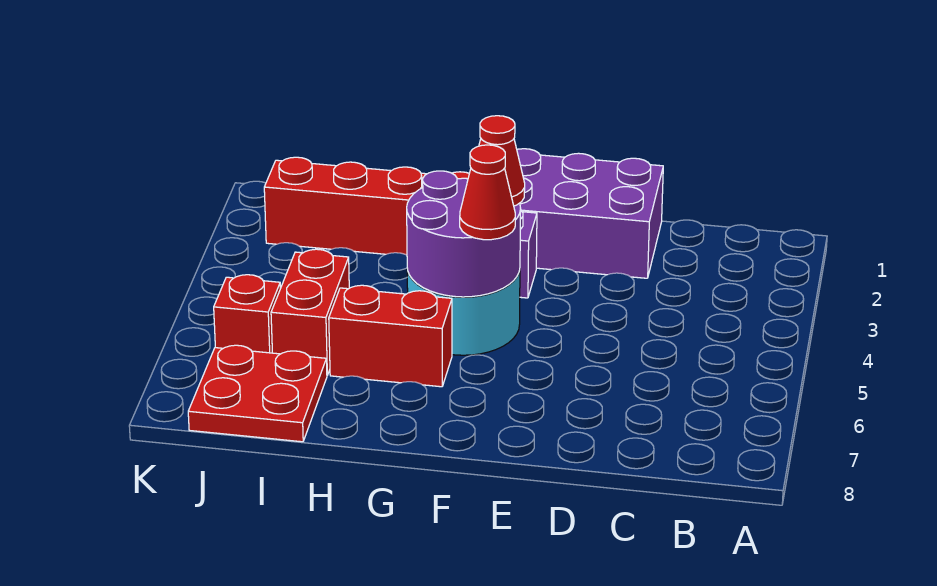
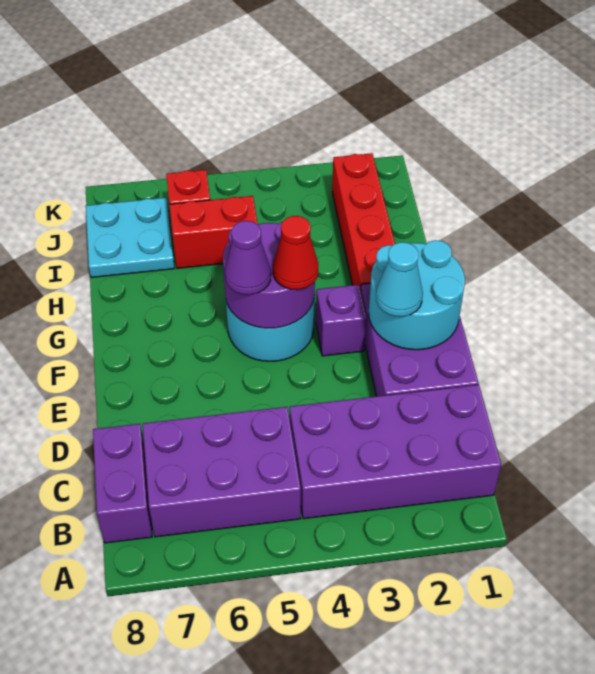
none -> purple 2x4 brick [290,385,501,519]
none -> purple 2x3 brick [143,407,301,537]
none -> purple 1x2 brick [93,424,152,543]
none -> cyan 2x2 round brick [369,240,465,350]
none -> cyan 1x1 cone [376,242,423,317]
red 1x1 cone [460,145,515,240] -> purple 1x1 cone [225,221,271,295]
red 1x2 brick [329,285,452,387] -> none
red 2x2 plate [188,345,327,442] -> cyan 2x2 plate [86,197,174,277]

